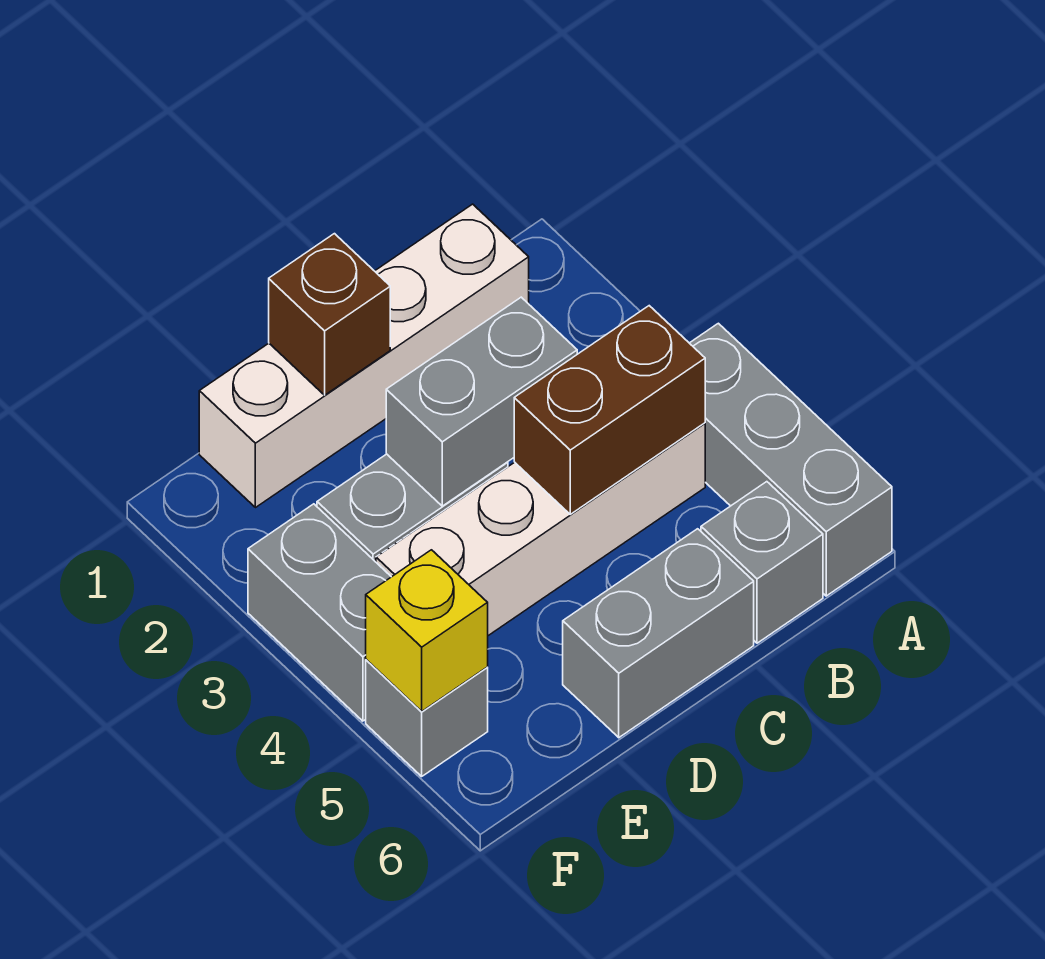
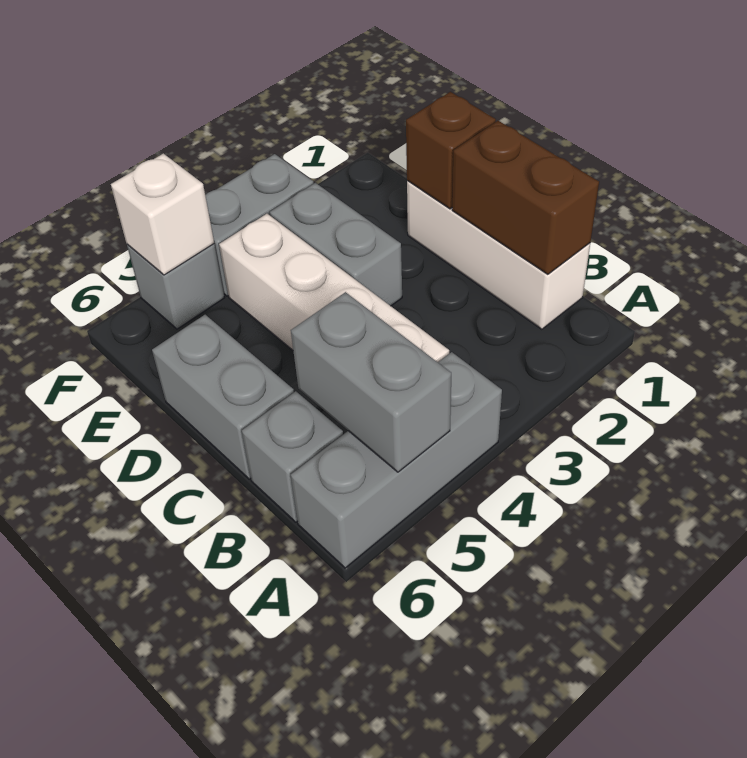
white 1x4 brick [199,204,529,508] -> white 1x3 brick [407,181,590,329]
brown 1x2 brick [514,306,705,514] -> brown 1x2 brick moved to [452,121,599,274]
grey 1x2 brick [386,297,577,506] -> grey 1x2 brick moved to [291,292,451,472]
yellow 1x1 brick [366,550,488,711] -> white 1x1 brick [111,154,214,275]

